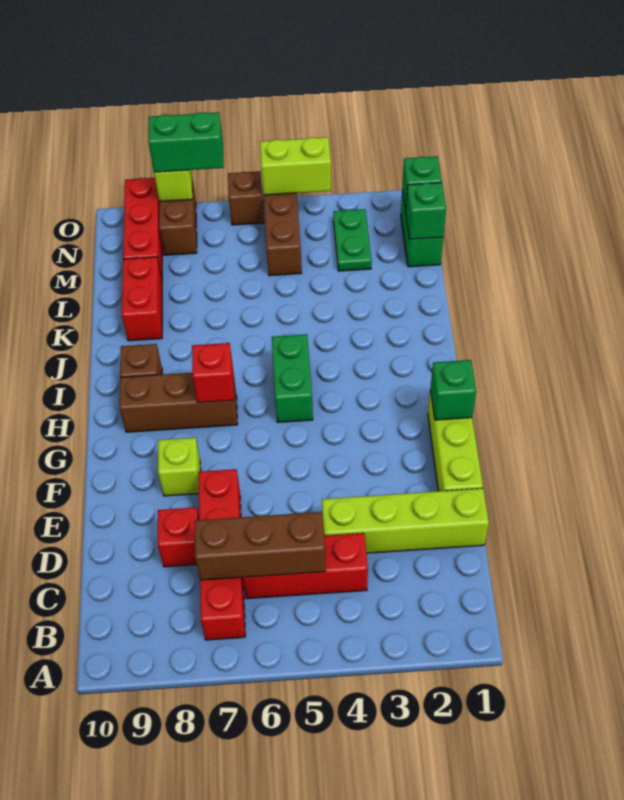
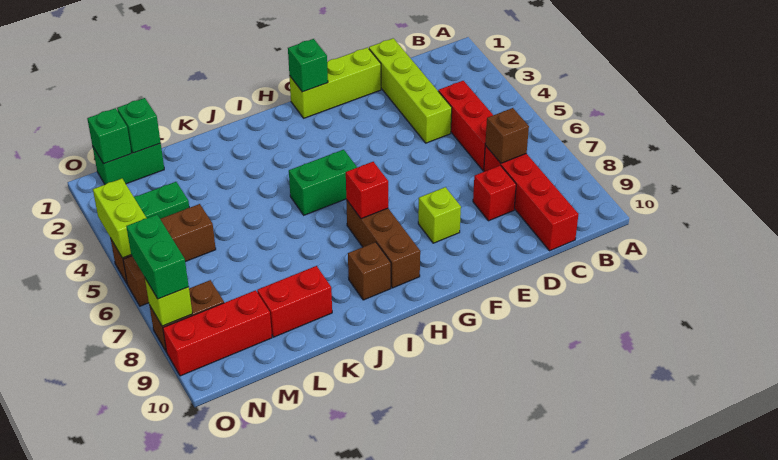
red 1x4 brick [198,469,245,640] -> red 1x4 brick turned to [484,146,578,251]
brown 1x3 brick [195,512,326,580] -> brown 1x1 brick [485,108,529,163]

